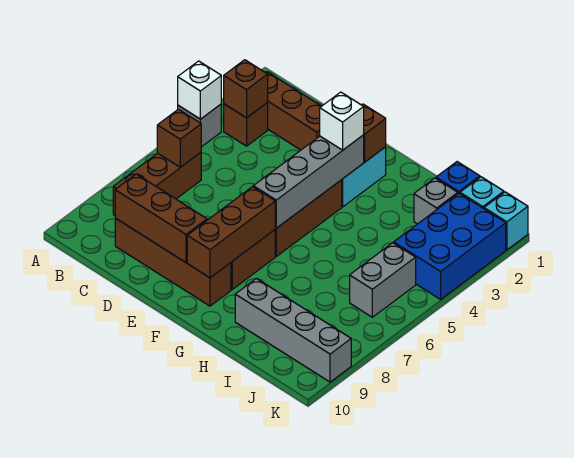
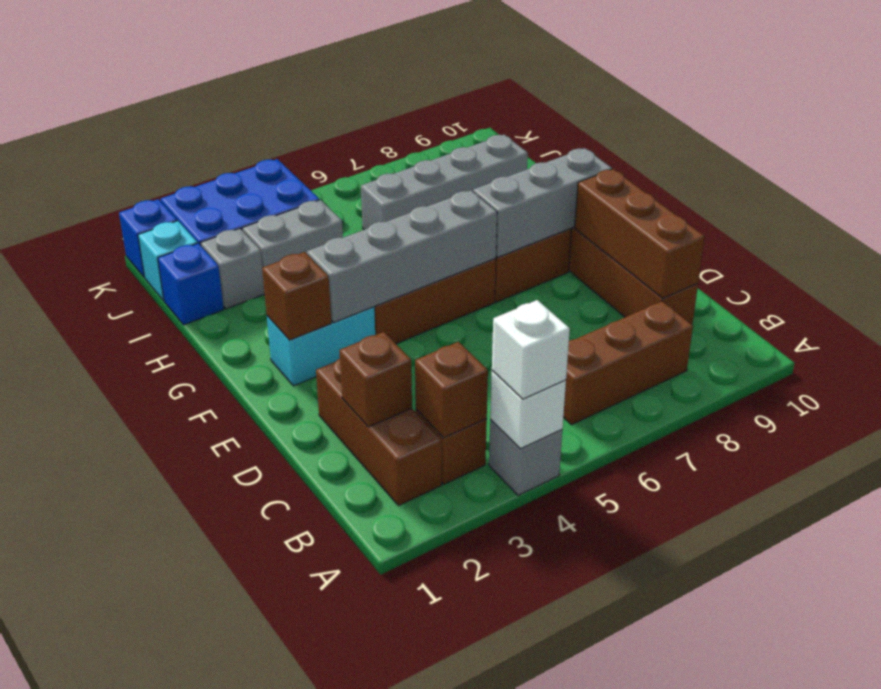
brown 1x1 brick [157,109,201,167] -> brown 1x1 brick moved to [339,332,412,427]
white 1x1 brick [320,92,364,150] -> white 1x1 brick moved to [492,300,570,399]
brown 1x3 brick [187,187,275,278] -> grey 1x3 brick [473,148,612,257]
grey 1x4 brick [235,279,351,382] -> grey 1x4 brick turned to [361,135,528,230]
grey 1x2 brick [350,243,416,317] -> grey 1x2 brick moved to [242,200,343,268]
cyan 1x1 brick [484,192,528,250] -> blue 1x1 brick [119,199,177,277]

